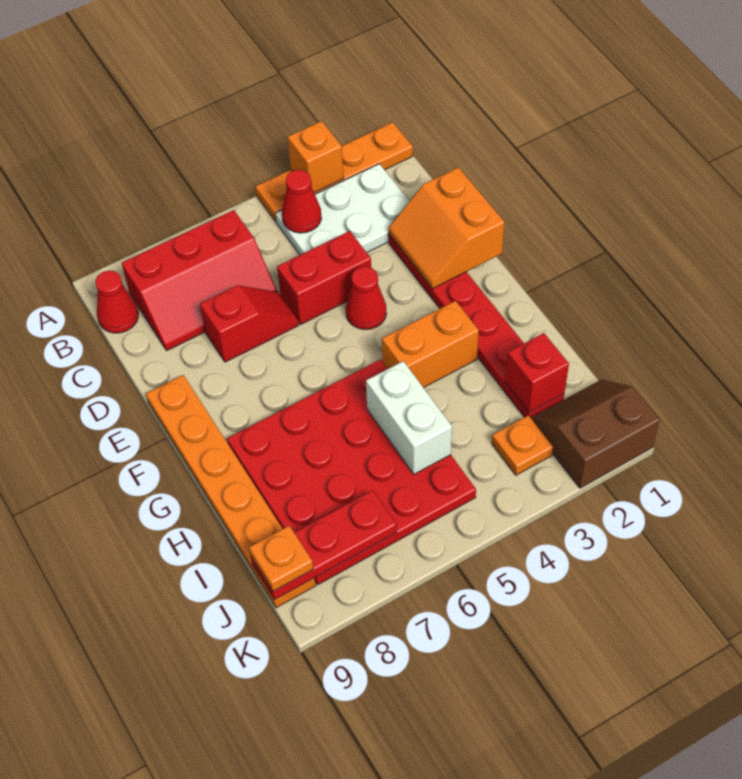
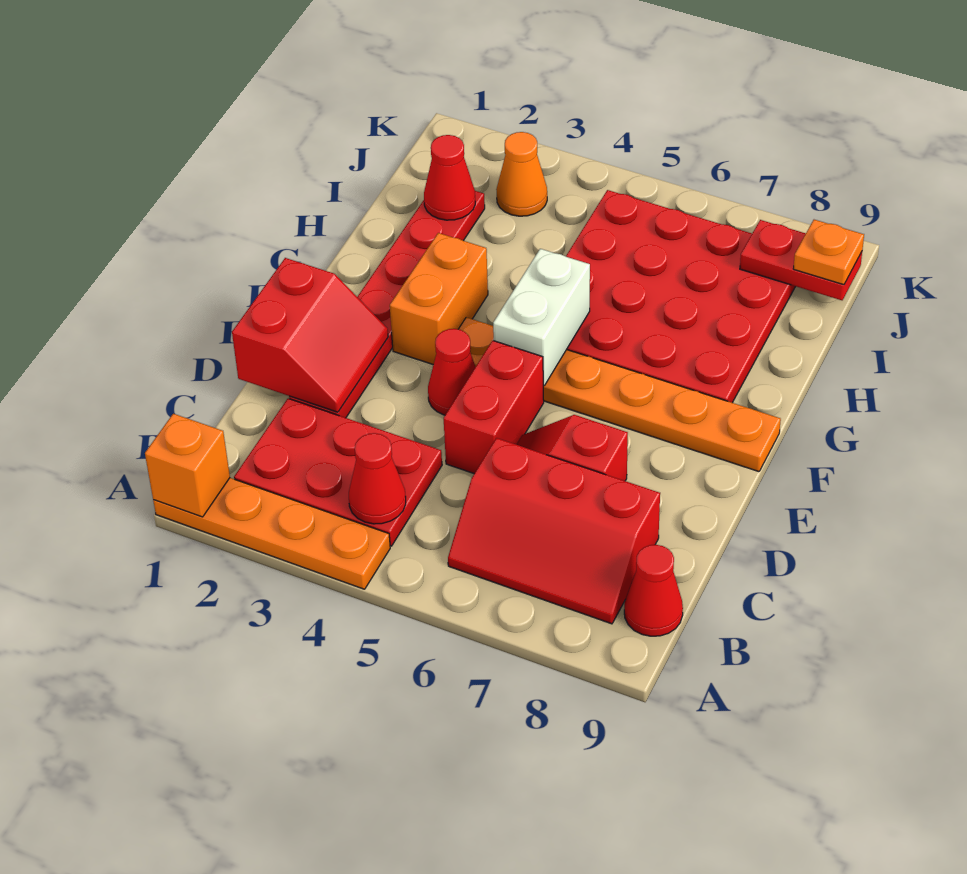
orange 1x1 brick [288,121,344,193] -> orange 1x1 brick moved to [145,414,230,517]
white 2x3 plate [275,164,409,255] -> red 2x3 plate [234,399,442,546]
red 2x3 slope [122,210,277,350] -> red 2x3 slope turned to [448,438,660,624]
orange 2x2 slope [389,167,505,289] -> red 2x2 slope [232,258,388,412]
red 1x2 brick [277,231,371,324] -> red 1x2 brick turned to [444,340,544,474]
orange 1x6 plate [146,375,315,608] -> orange 1x6 plate turned to [459,317,781,472]
orange 1x2 brick [382,301,479,388] -> orange 1x2 brick turned to [390,233,488,365]
white 1x2 brick [366,361,452,474] -> white 1x2 brick moved to [493,249,590,386]
red 1x1 brick [505,333,569,412] -> red 1x1 cone [424,135,475,220]
brown 2x2 slope [531,379,660,488] -> none
orange 1x1 plate [492,415,553,475] -> orange 1x1 cone [496,132,547,216]
red 1x3 plate [251,490,397,600] -> red 1x2 plate [740,220,862,300]

